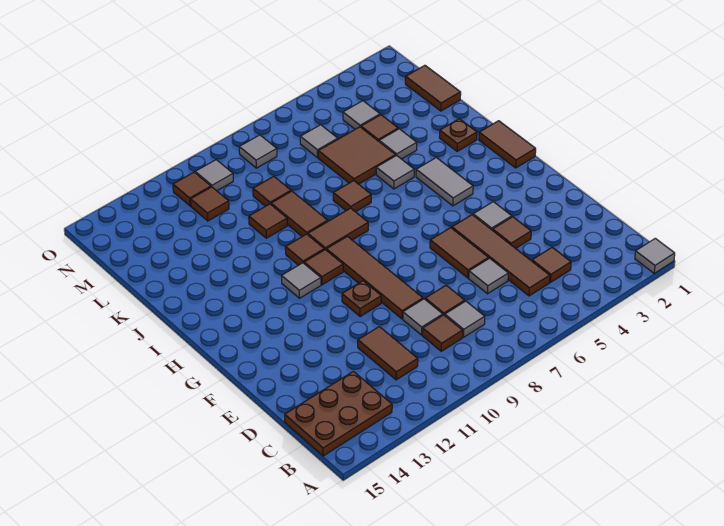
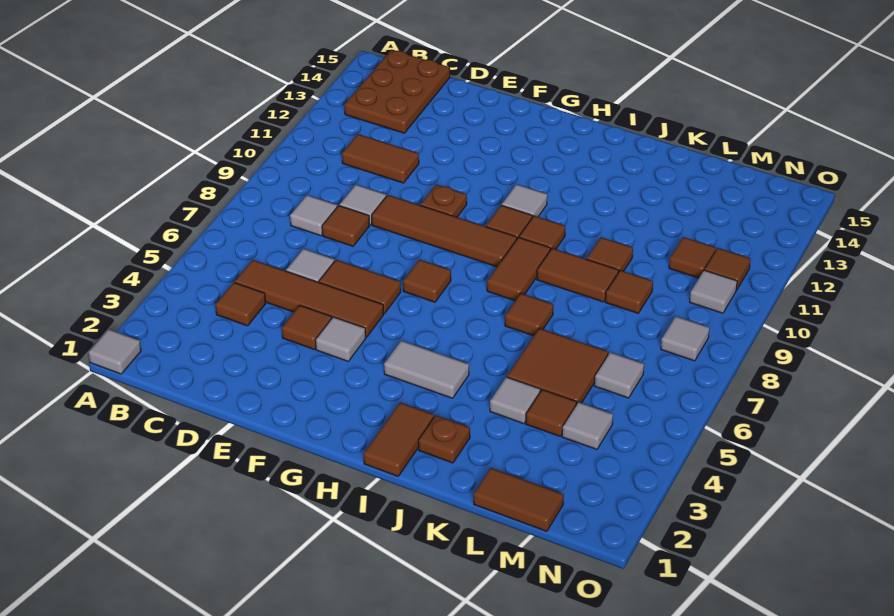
brown 1x1 tile [422,315,463,351] -> brown 1x1 tile moved to [403,260,451,302]
brown 1x2 tile [479,121,536,168] -> brown 1x2 tile turned to [364,402,434,476]
grey 1x1 tile [376,155,414,189] -> none

